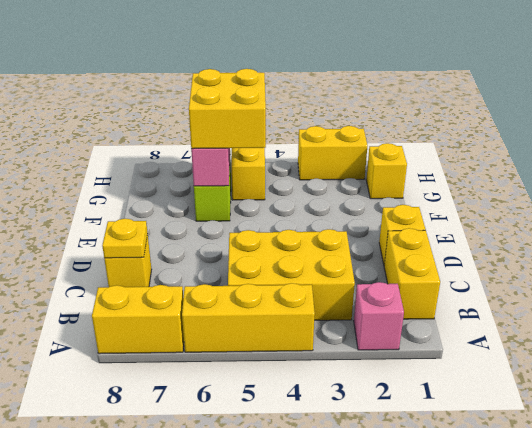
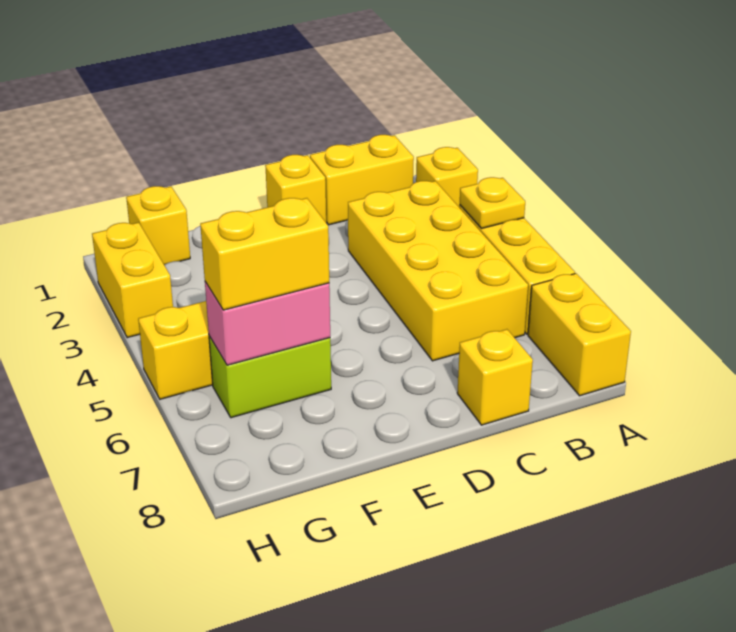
pink 1x1 brick [354,282,404,350] -> yellow 1x1 brick [416,147,478,207]
yellow 2x3 brick [228,229,355,320] -> yellow 2x4 brick [348,181,528,361]
yellow 1x1 plate [102,219,148,258] -> yellow 1x1 plate moved to [460,177,525,229]
yellow 2x2 brick [189,69,266,149] -> yellow 1x2 brick [200,198,329,310]

